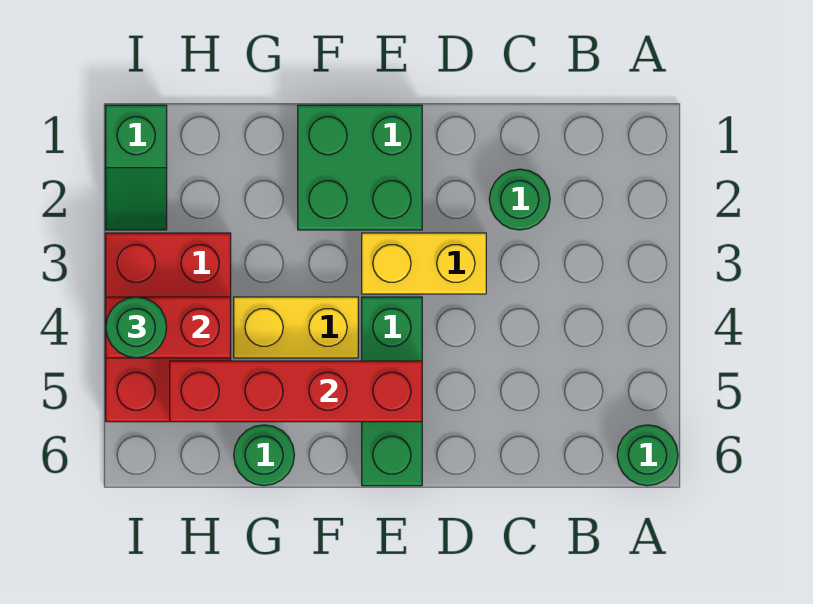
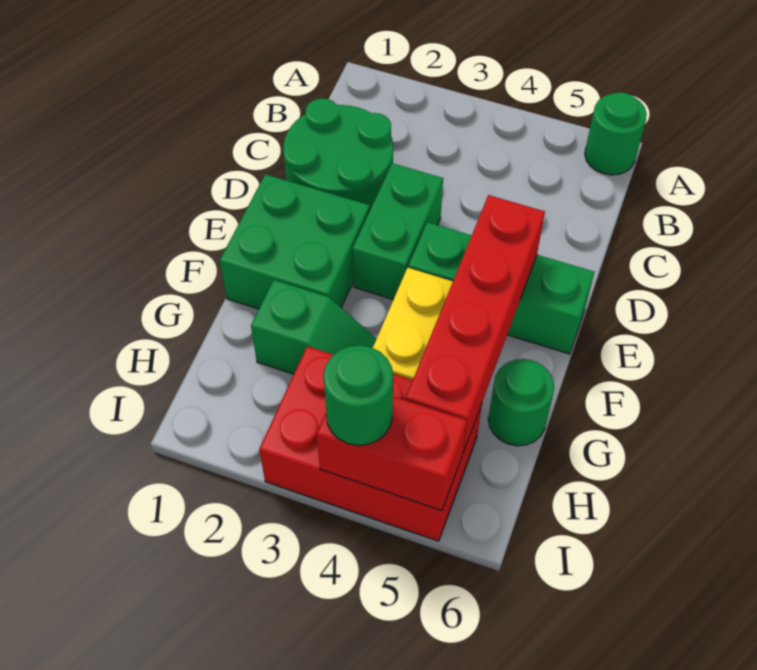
green 1x1 round brick [489,169,550,230] -> green 2x2 round brick [283,98,393,210]
yellow 1x2 brick [362,233,486,294] -> green 1x2 brick [353,163,443,300]
red 1x2 brick [106,297,231,358] -> red 1x2 brick turned to [317,396,467,511]
green 1x2 slope [106,105,167,230] -> green 1x2 slope moved to [251,280,377,374]

